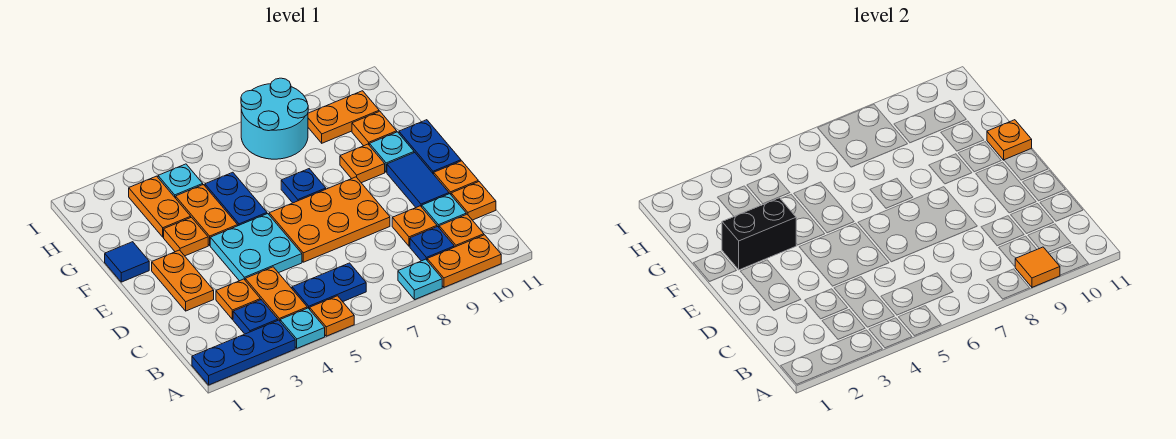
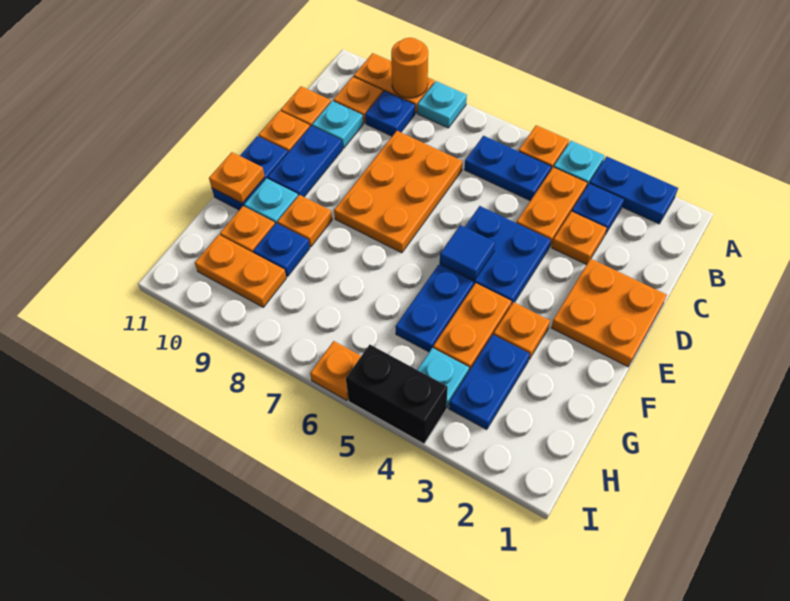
blue 1x3 plate [192,320,295,385] -> blue 1x2 plate [590,156,678,224]
orange 1x1 tile [1015,247,1060,287] -> orange 1x1 round brick [391,38,428,98]
orange 1x1 plate [392,206,437,246] -> orange 1x1 plate moved to [310,341,361,400]
orange 1x2 plate [152,250,214,311] -> orange 2x2 plate [551,259,667,367]
cyan 2x2 plate [210,214,302,281] -> blue 2x2 plate [440,206,551,305]
orange 2x3 plate [269,177,390,262] -> orange 2x3 plate turned to [334,131,462,253]
blue 1x2 tile [387,153,449,207] -> blue 1x2 plate [268,126,343,197]
blue 1x1 tile [105,242,149,282] -> blue 1x1 tile moved to [440,225,495,280]
black 1x2 brick [722,198,796,270] -> black 1x2 brick moved to [346,345,448,444]
blue 1x1 plate [281,169,326,203] -> blue 1x1 plate moved to [253,223,310,277]
orange 1x2 plate [129,176,191,237] -> blue 1x2 plate [449,335,530,430]
cyan 2x2 round brick [241,78,308,159] -> none

